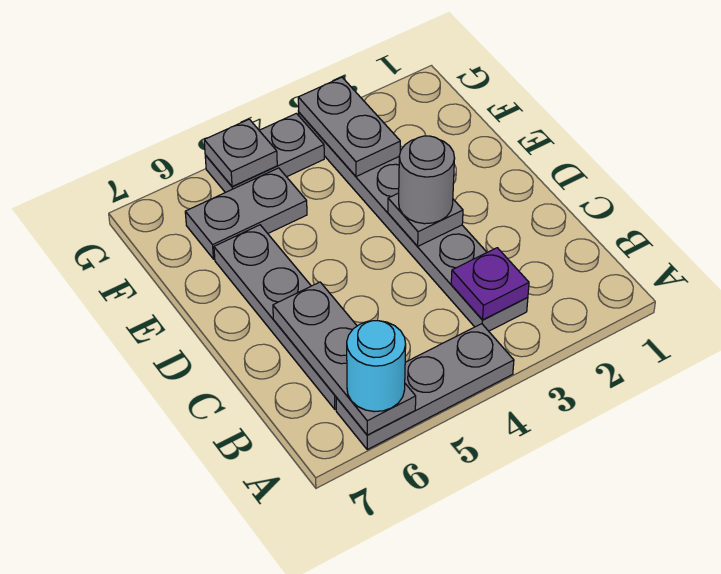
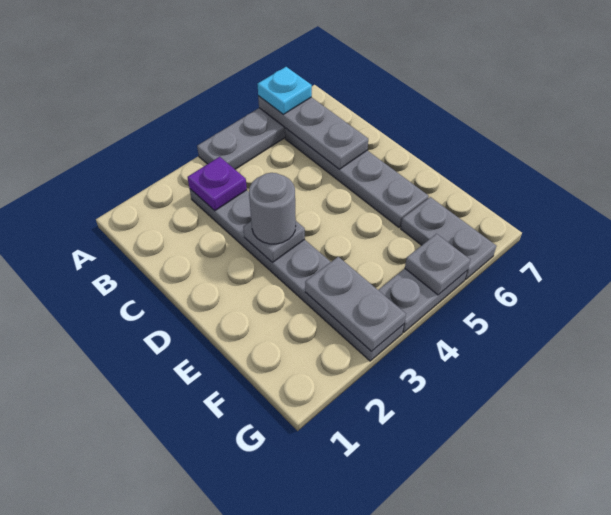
cyan 1x1 round brick [347,321,406,412] -> cyan 1x1 plate [258,67,312,114]
grey 1x2 plate [185,168,307,259] -> grey 1x2 plate turned to [401,197,496,280]

